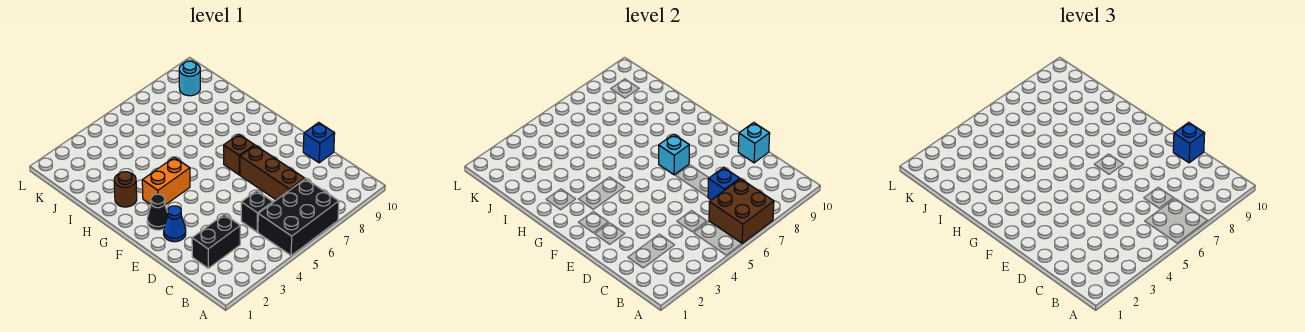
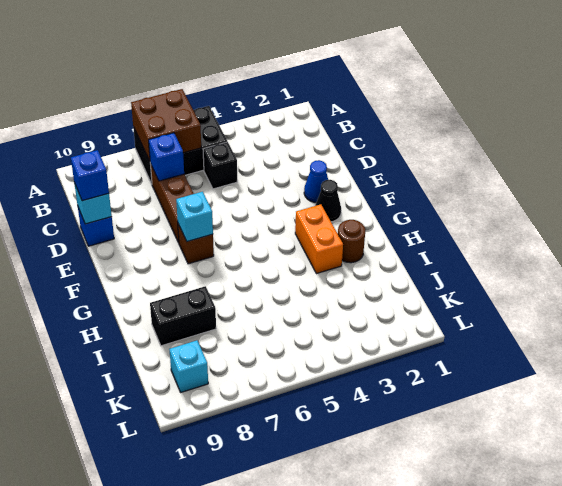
black 1x2 brick [192,214,240,268] -> black 1x2 brick moved to [150,286,216,346]
orange 1x2 brick [142,157,190,205] -> orange 1x2 brick turned to [295,204,343,274]
cyan 1x1 round brick [179,61,200,96] -> cyan 1x1 brick [169,340,208,392]

